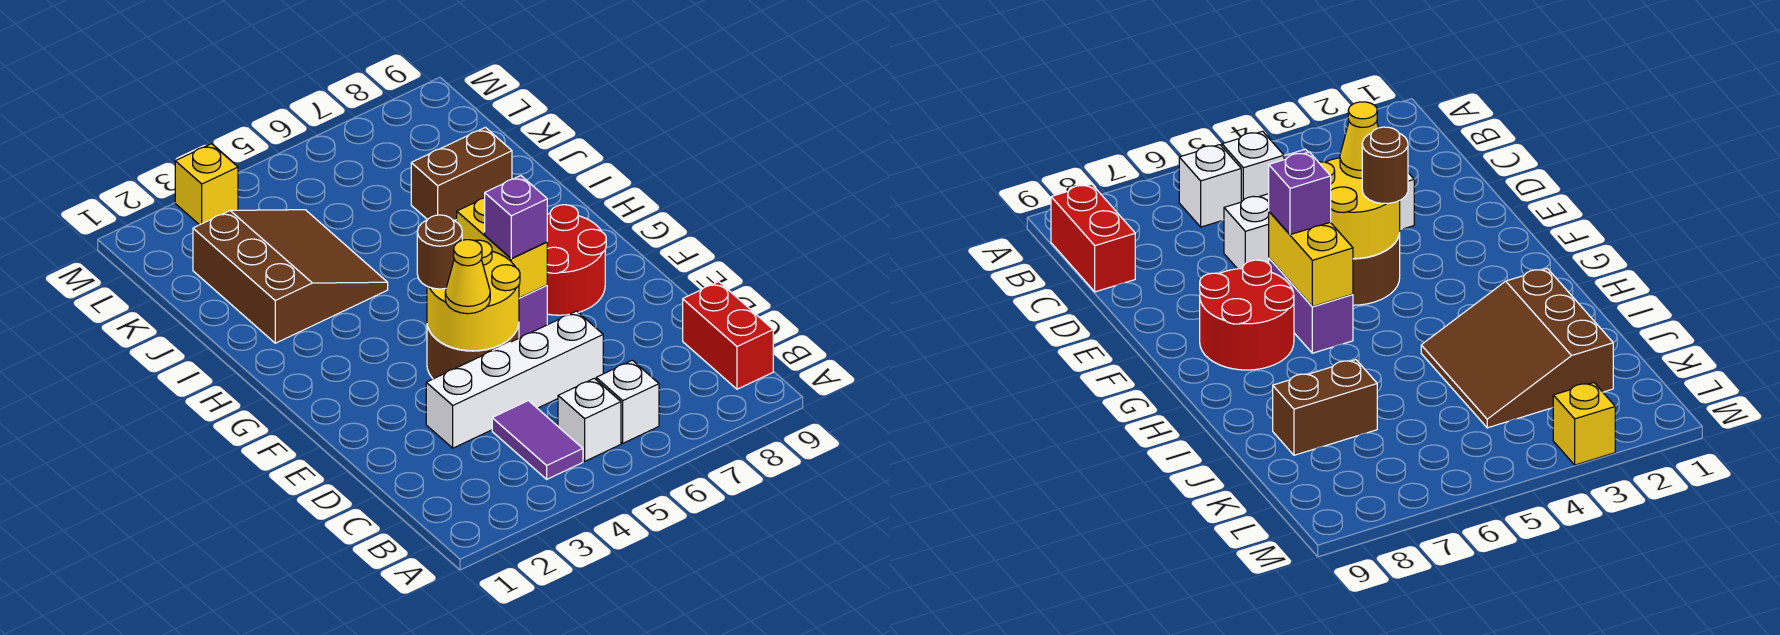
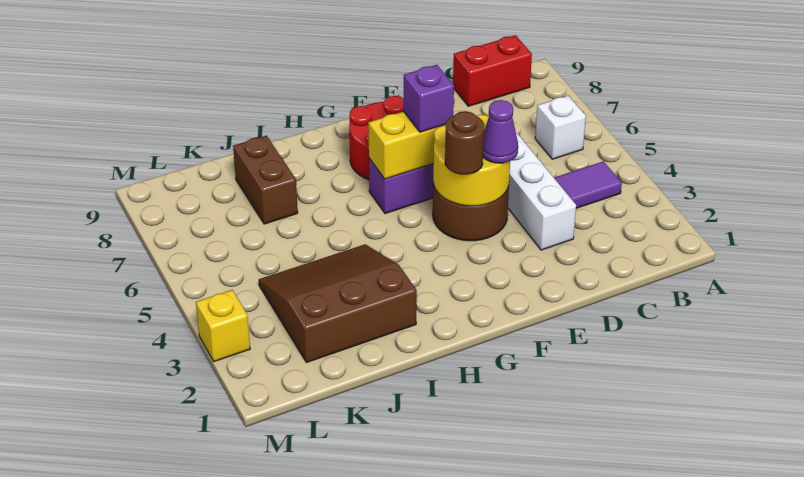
white 1x1 brick [558,378,621,461] -> none
yellow 1x1 cone [445,240,490,314] -> purple 1x1 cone [483,100,518,163]

